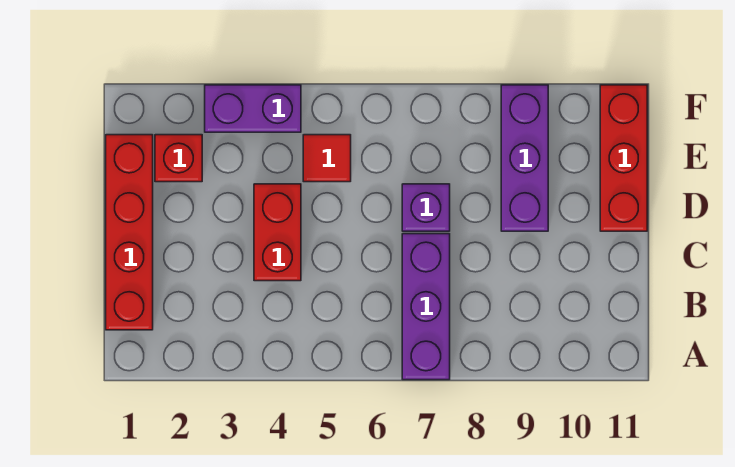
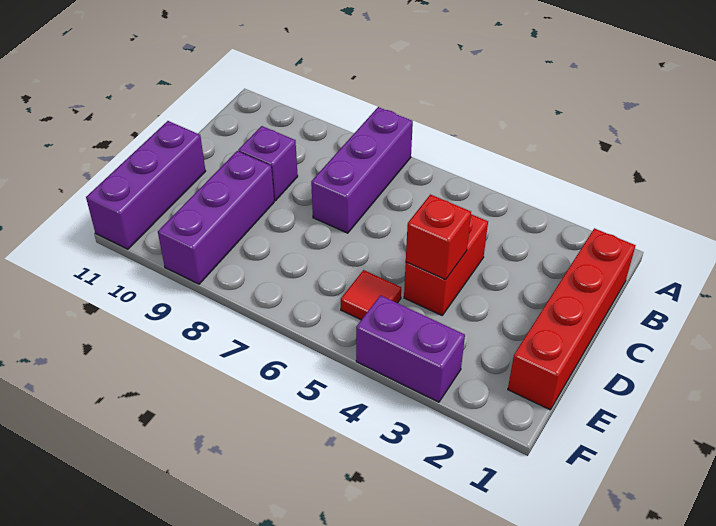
purple 1x1 brick [402,184,450,231] -> purple 1x1 brick moved to [238,126,298,201]
red 1x3 brick [600,85,647,231] -> purple 1x3 brick [86,121,206,249]
red 1x1 brick [155,135,202,182] -> red 1x1 brick moved to [406,194,471,280]

